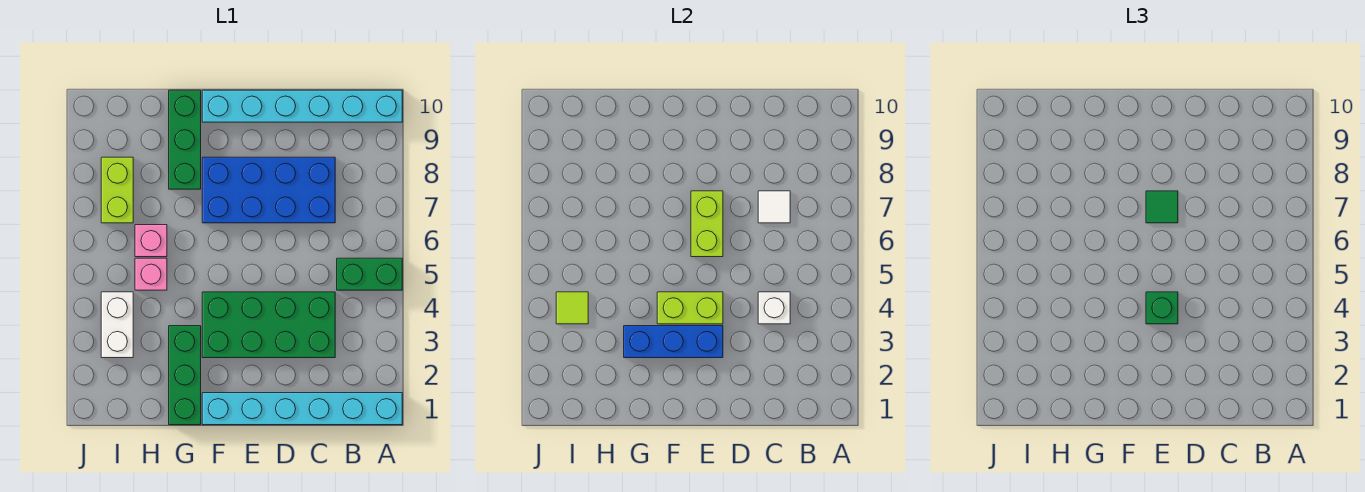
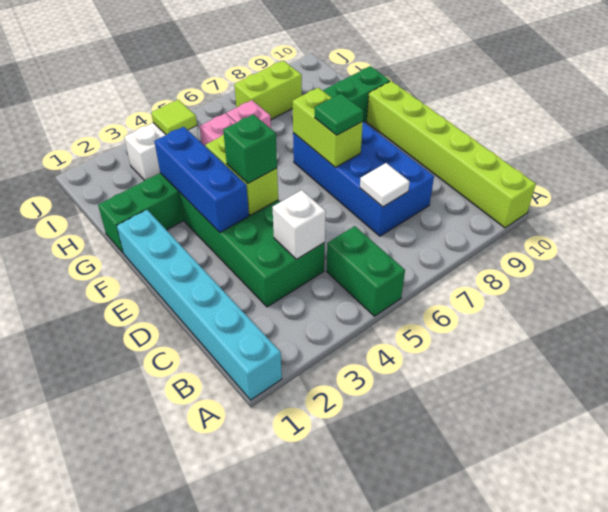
cyan 1x6 brick [202,90,402,122] -> lime 1x6 brick [367,81,536,228]
lime 1x2 brick [691,191,723,257] -> lime 1x2 brick turned to [293,88,363,167]

